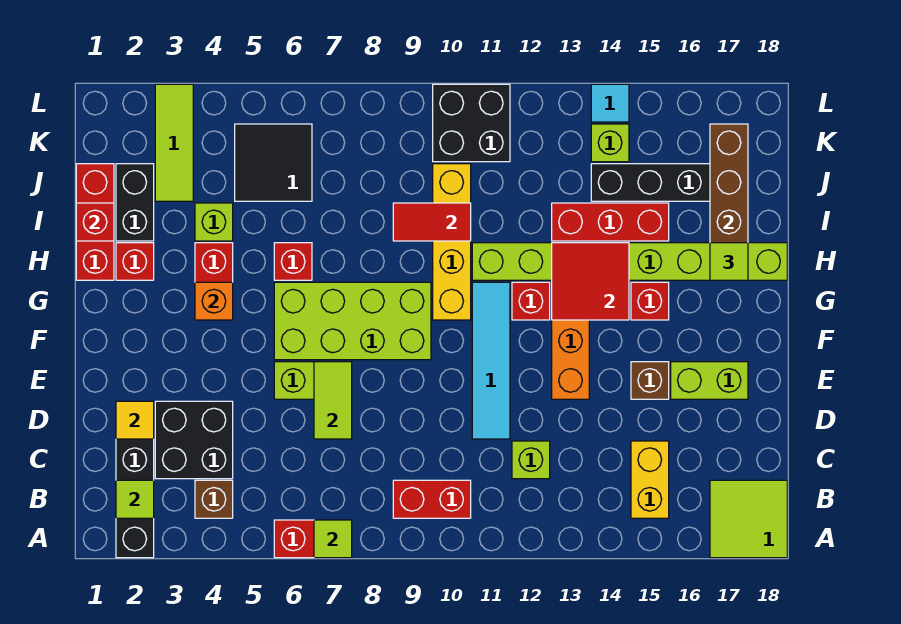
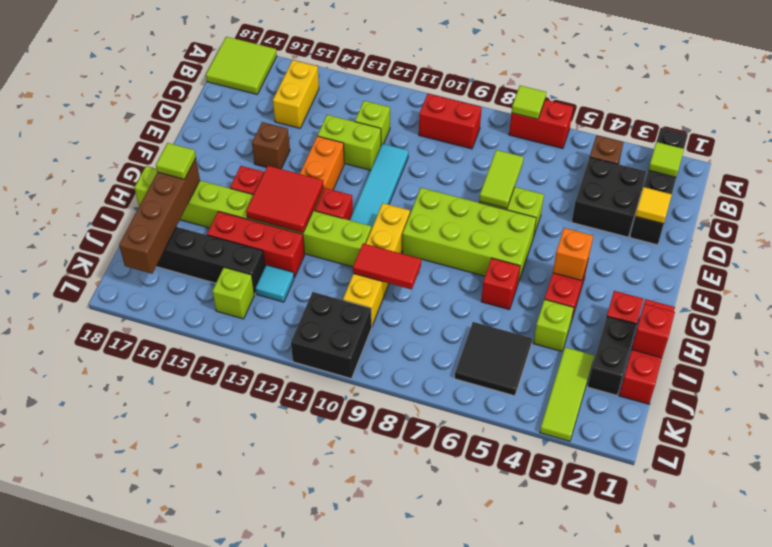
lime 1x2 brick [671,362,748,399] -> lime 1x2 brick moved to [317,115,381,170]
cyan 1x1 tile [591,84,629,122] -> cyan 1x1 tile moved to [256,265,294,302]

